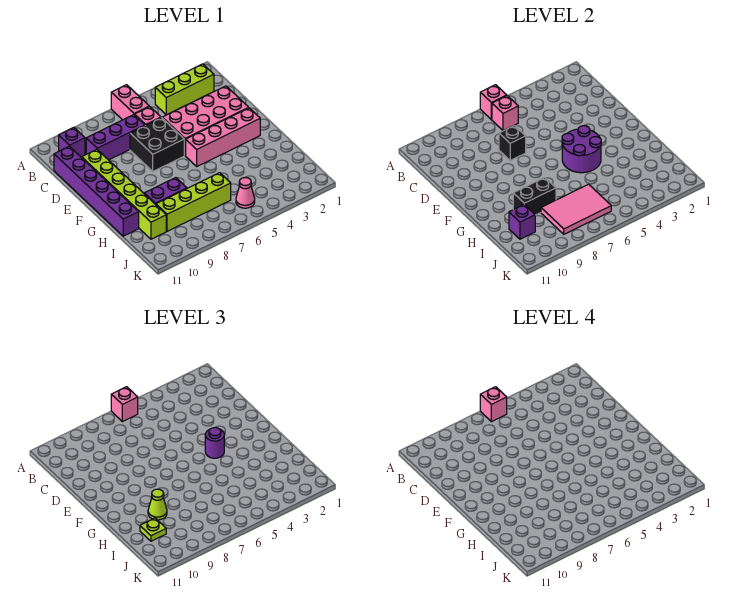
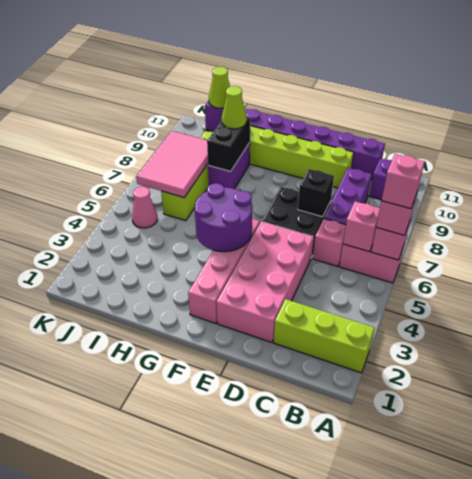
lime 1x3 brick [155,64,214,115] -> lime 1x3 brick turned to [274,299,375,373]
purple 1x1 round brick [205,428,224,458] -> none
lime 1x1 plate [140,518,166,541] -> lime 1x1 cone [209,67,230,108]

